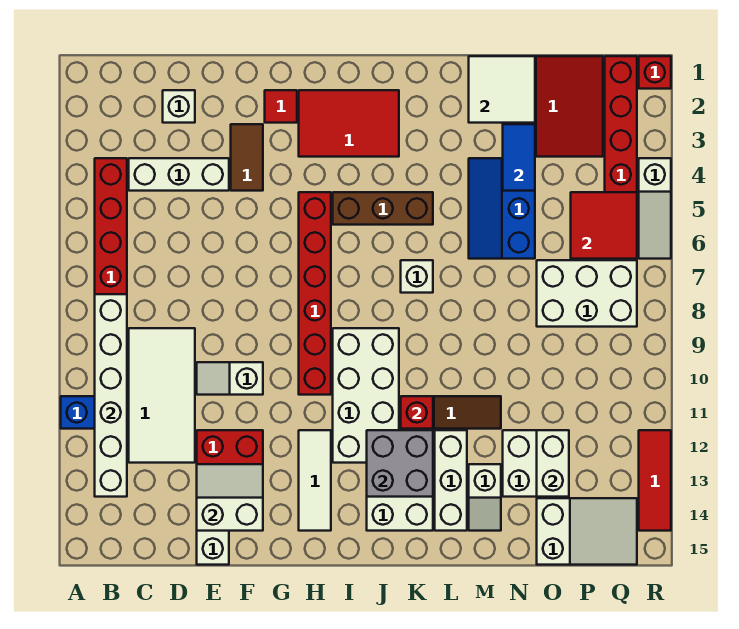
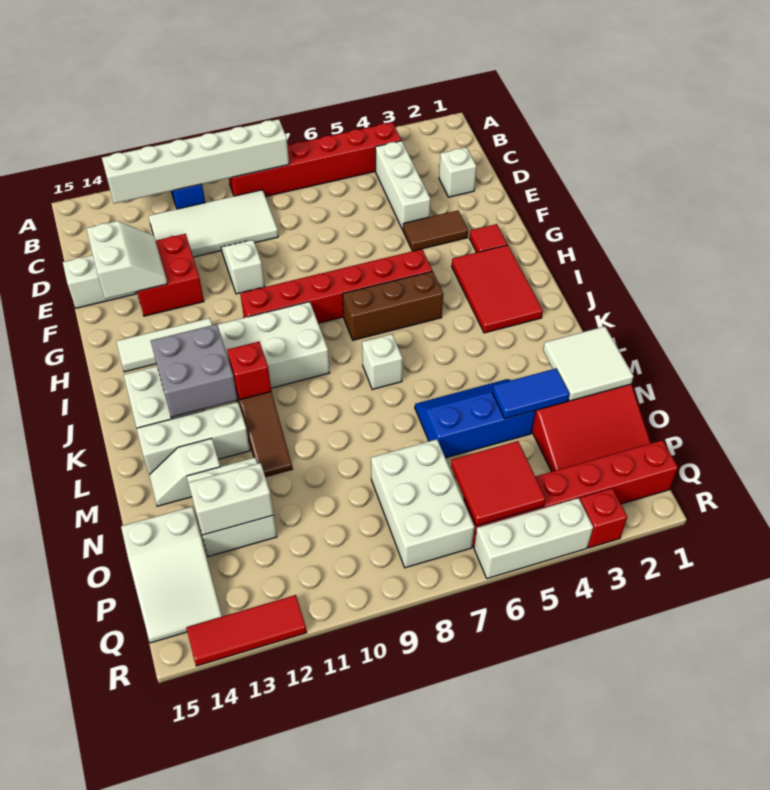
brown 1x3 brick [333,192,433,225] -> brown 1x3 brick turned to [343,271,443,340]
red 1x1 brick [639,56,671,89] -> red 1x1 brick moved to [580,488,627,548]
white 1x3 slope [639,158,671,259] -> white 1x3 brick [474,498,593,579]

